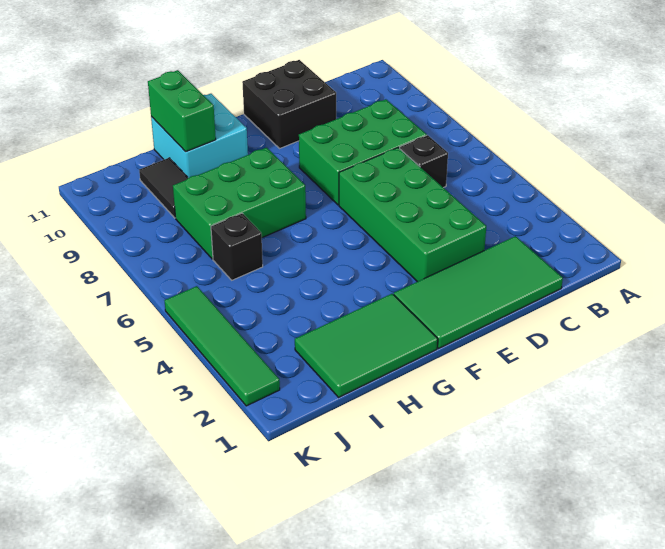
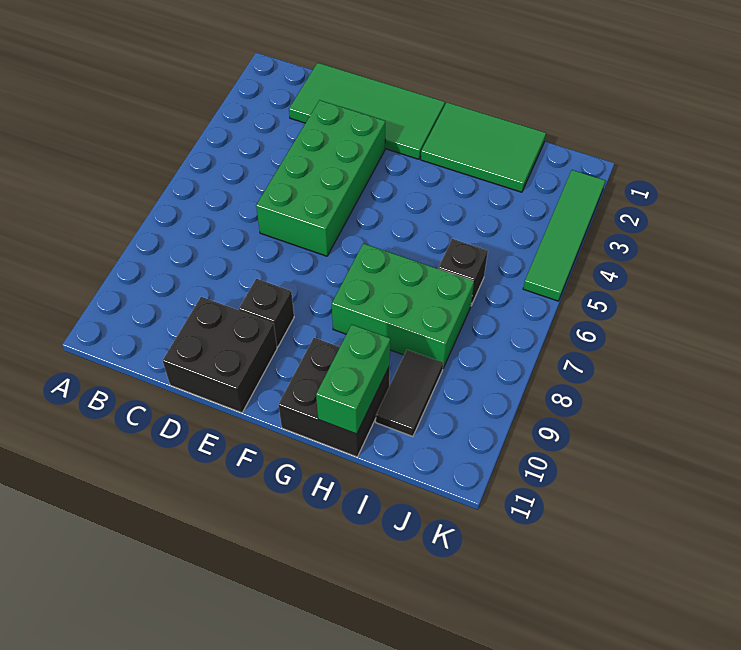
black 1x1 brick [400,135,448,188] -> black 1x1 brick moved to [239,279,294,347]
green 2x3 brick [299,99,427,205] -> none
cyan 2x2 brick [151,94,248,178] -> black 2x2 brick [278,338,390,457]

